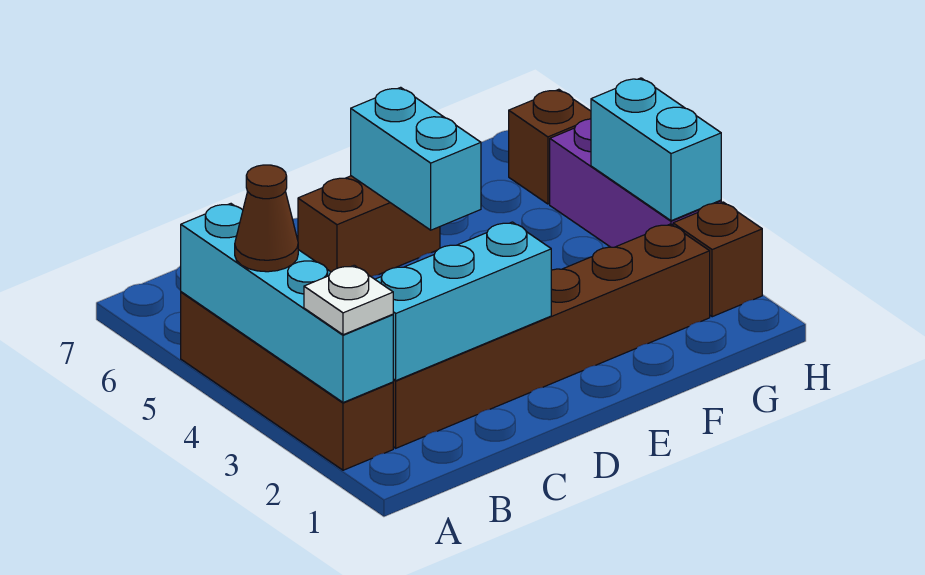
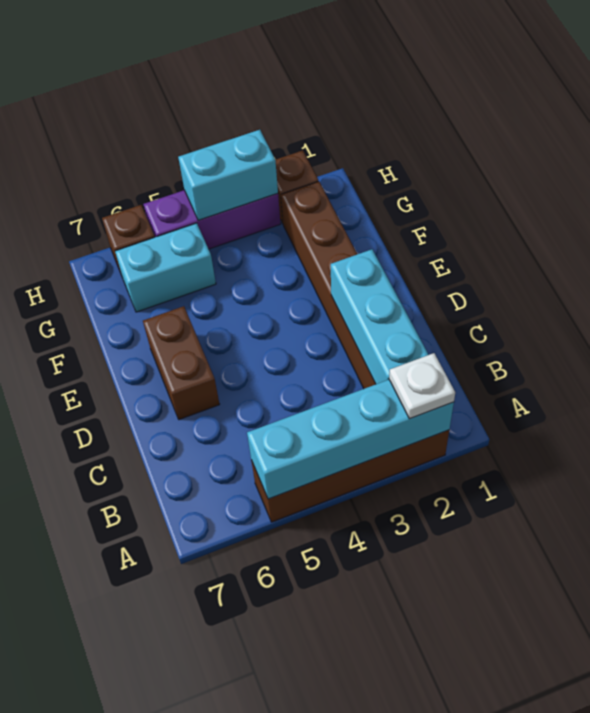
brown 1x1 cone [235,165,298,272] -> none
cyan 1x2 brick [351,87,481,230] -> cyan 1x2 brick moved to [115,223,216,312]

